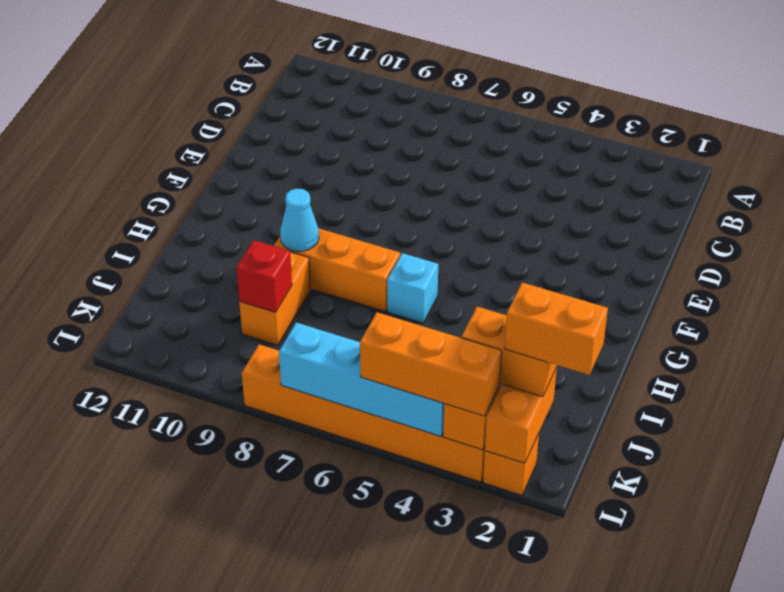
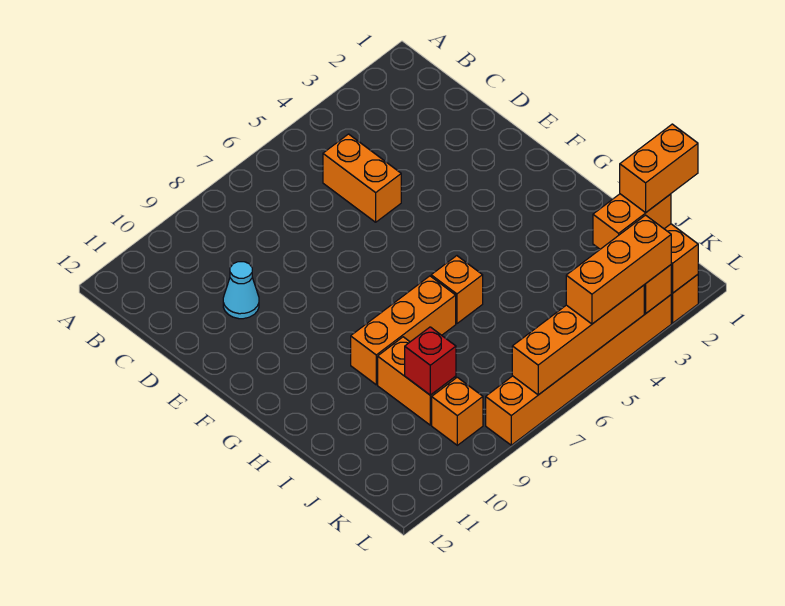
none -> orange 1x2 brick [323,134,401,222]
cyan 1x1 brick [387,253,438,323] -> orange 1x1 brick [431,256,483,324]
cyan 1x1 cone [280,189,319,252] -> cyan 1x1 cone moved to [223,262,259,319]
none -> orange 1x1 brick [432,377,483,445]
cyan 1x4 brick [279,323,444,436] -> orange 1x4 brick [512,285,644,395]

